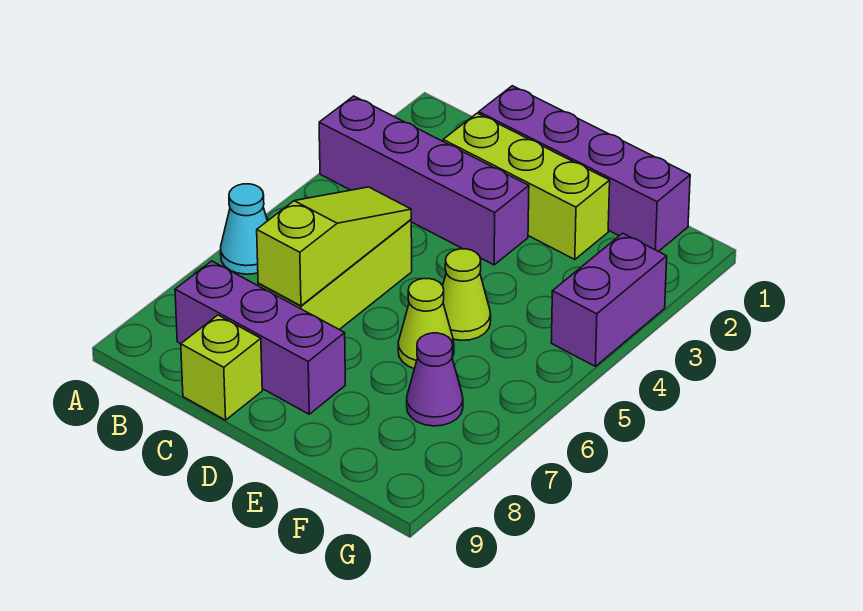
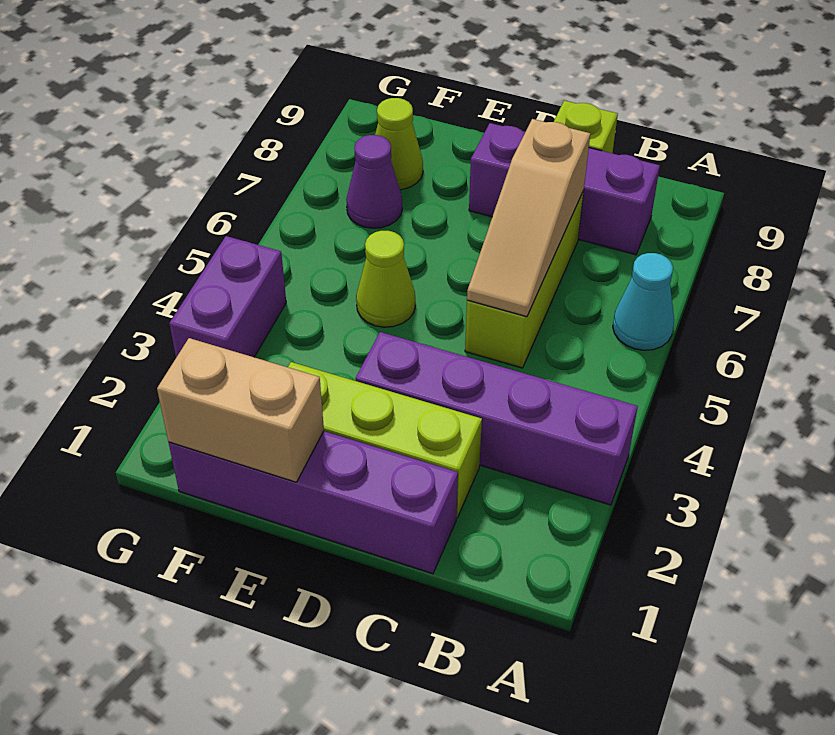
lime 1x3 slope [257,187,411,306] -> tan 1x3 slope [467,119,590,317]
none -> tan 1x2 brick [157,338,324,482]
lime 1x1 cone [398,279,454,369] -> lime 1x1 cone moved to [375,98,423,190]

